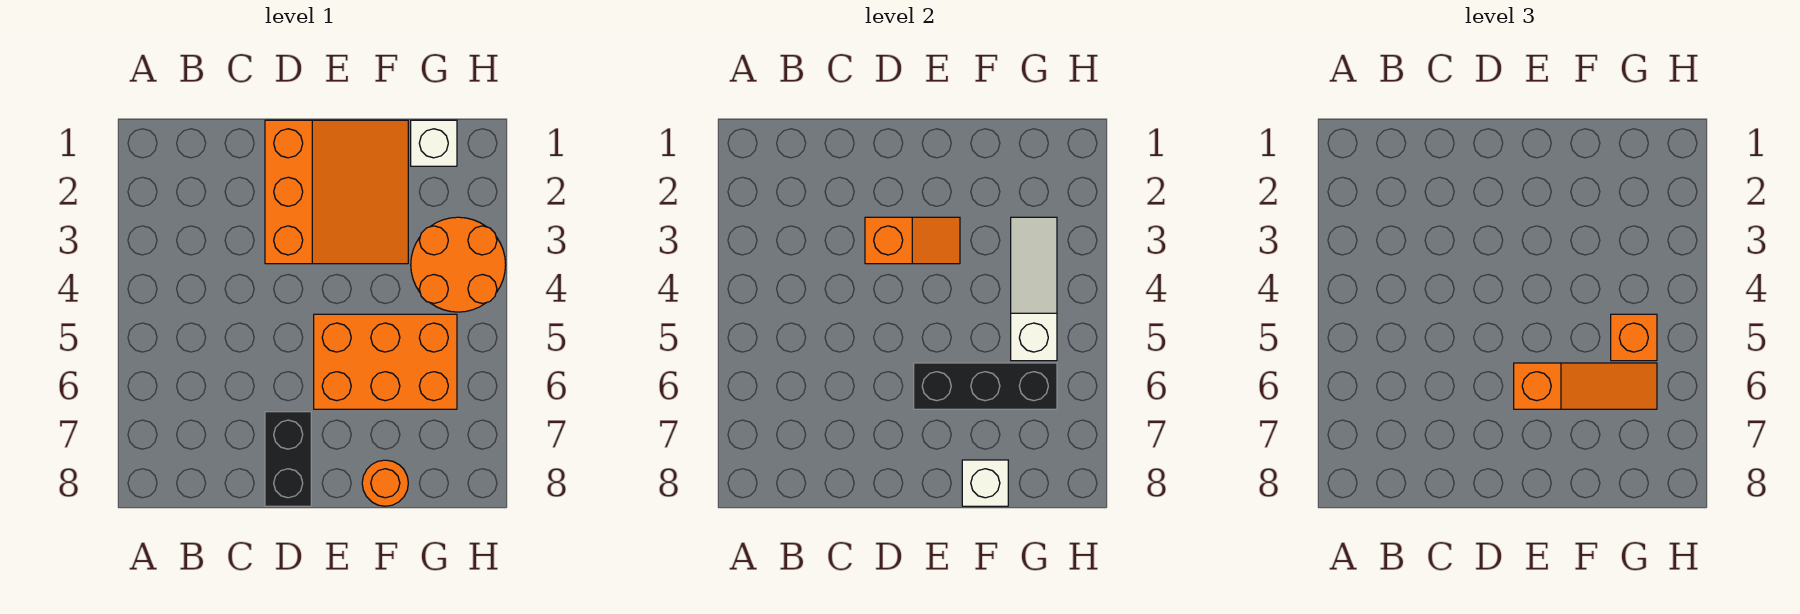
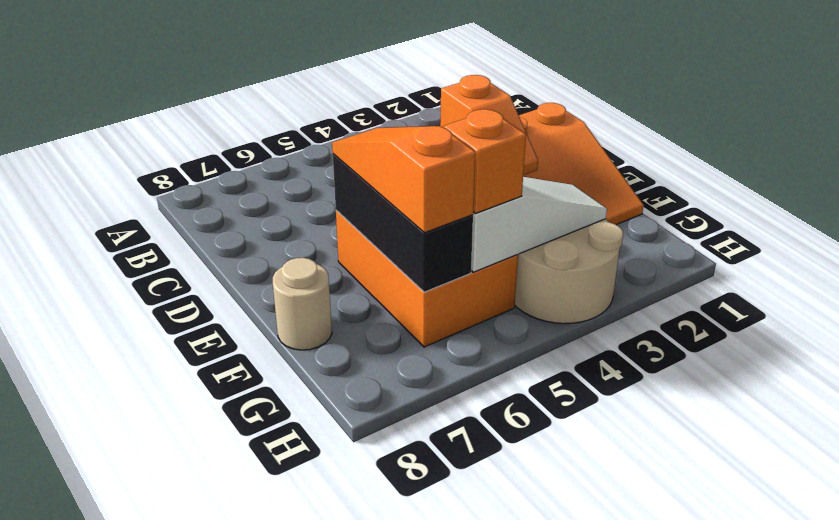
black 1x2 brick [265,412,311,506] -> none
orange 1x3 slope [1514,363,1657,409] -> orange 1x3 slope turned to [332,126,475,233]
orange 1x1 round brick [362,460,408,506] -> tan 1x1 round brick [273,258,332,350]
white 1x1 brick [962,460,1008,506] -> none
white 1x1 brick [411,120,457,166] -> none
orange 2x2 round brick [411,217,506,312] -> tan 2x2 round brick [515,219,623,324]

